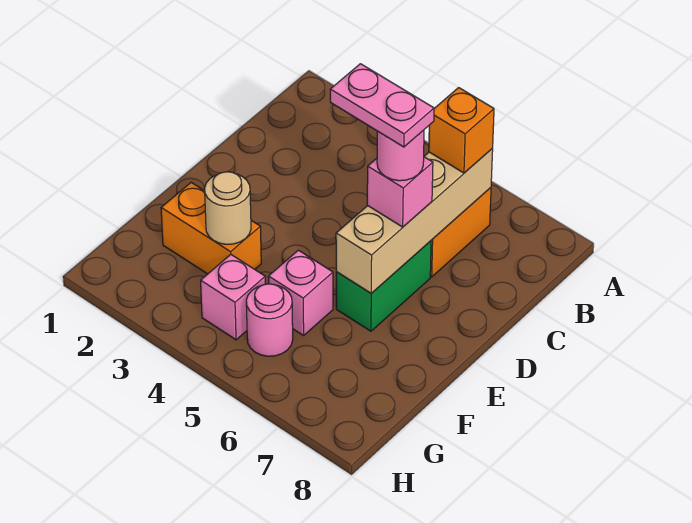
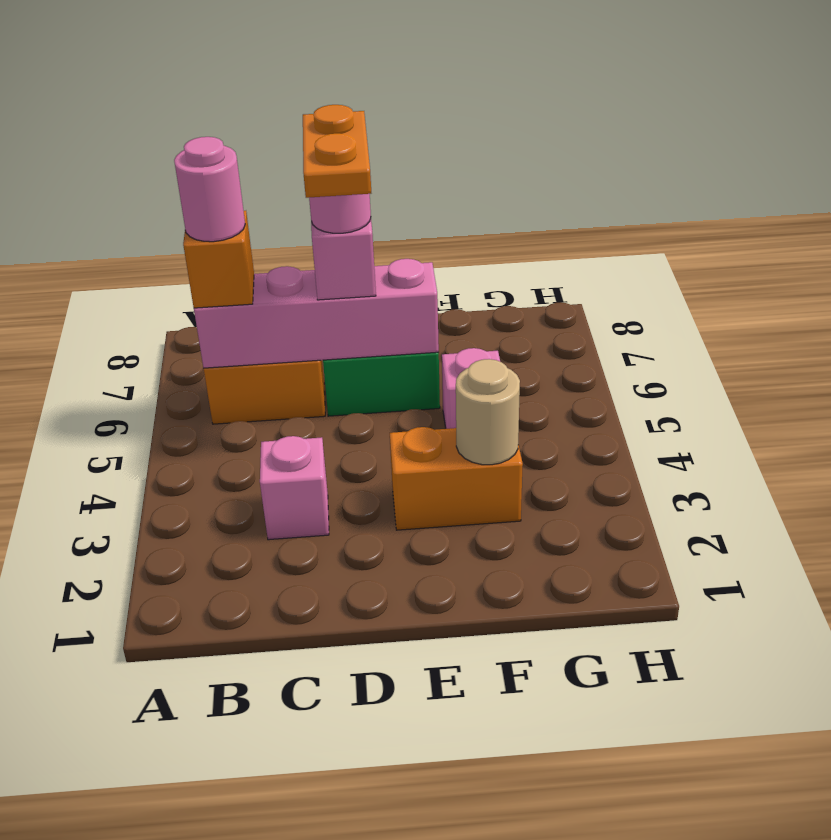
tan 1x4 brick [336,149,493,293] -> pink 1x4 brick [194,259,439,368]
pink 1x2 plate [330,64,434,147] -> orange 1x2 plate [303,105,371,198]
orange 1x2 brick [161,183,261,274] -> orange 1x2 brick turned to [390,427,523,530]
pink 1x1 brick [201,255,265,340] -> pink 1x1 brick moved to [260,436,329,540]
pink 1x1 round brick [246,284,293,356] -> pink 1x1 round brick moved to [174,137,245,242]

